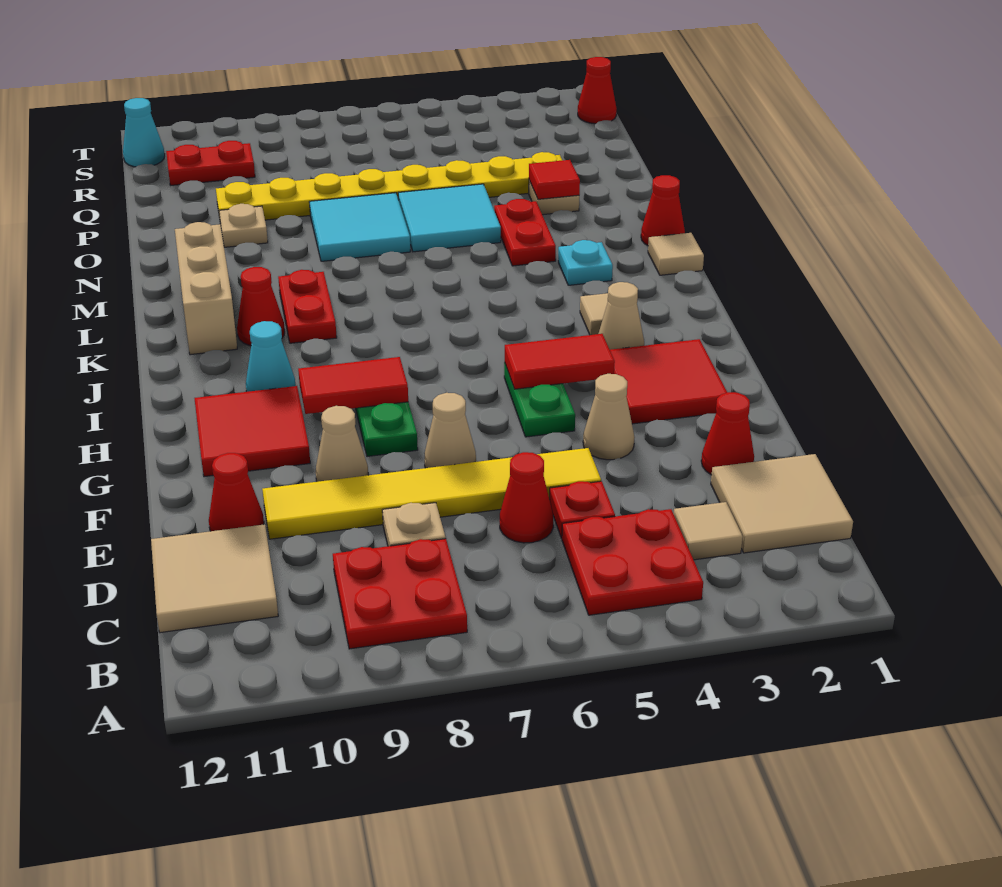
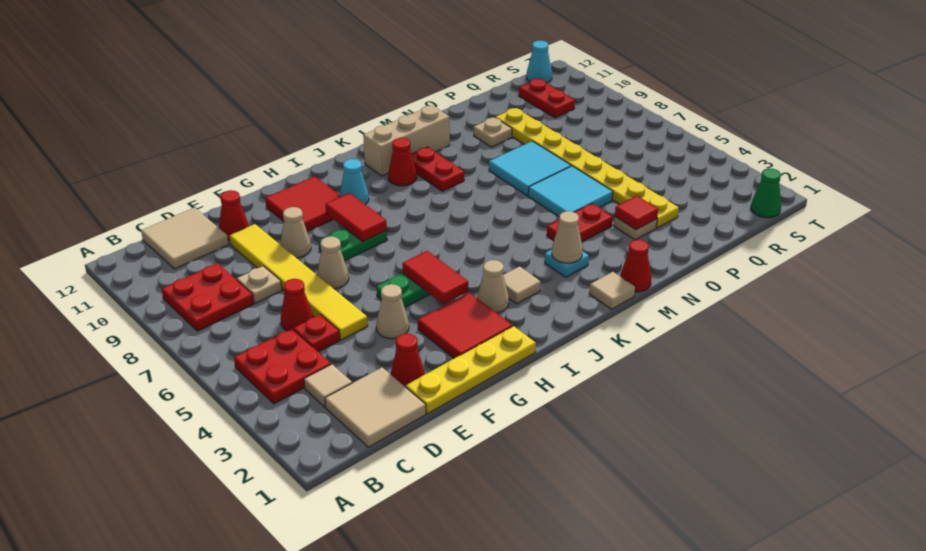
none -> yellow 1x4 plate [406,326,536,414]
red 1x2 plate [278,270,337,343] -> red 1x2 plate turned to [412,147,464,191]
none -> tan 1x1 cone [552,211,583,263]
red 1x1 cone [578,57,616,124] -> green 1x1 cone [751,168,781,218]

